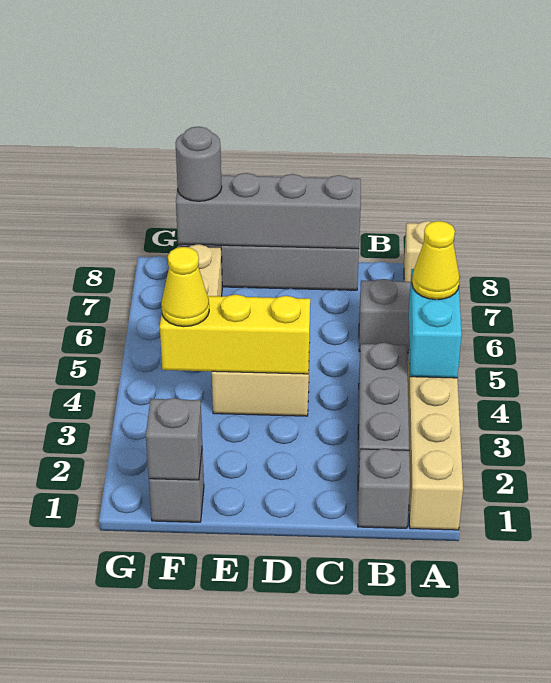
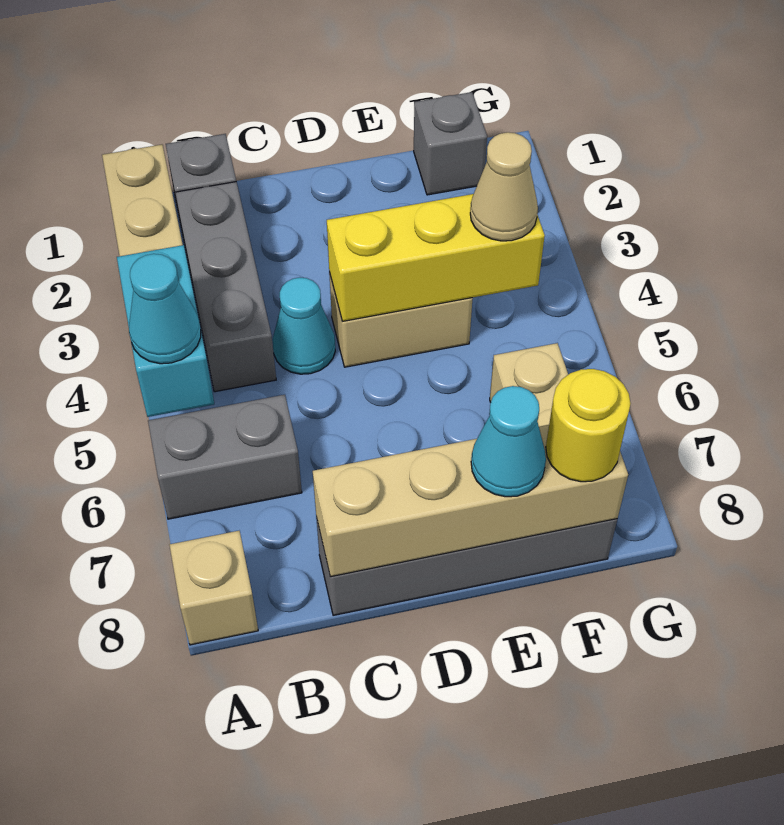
yellow 1x1 cone [412,221,460,300] -> cyan 1x1 cone [129,254,201,364]
none -> cyan 1x1 cone [273,278,335,374]
grey 1x4 brick [176,173,361,249] -> tan 1x4 brick [313,425,628,577]
none -> cyan 1x1 cone [471,386,546,497]
grey 1x1 brick [146,398,202,480] -> none
yellow 1x1 cone [161,247,209,327] -> tan 1x1 cone [470,132,538,241]
grey 1x1 round brick [175,127,222,201] -> yellow 1x1 round brick [546,369,631,482]

